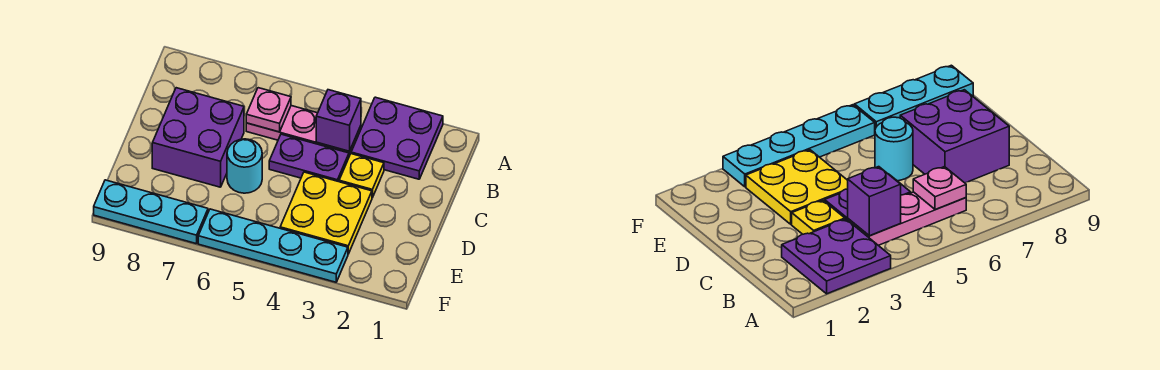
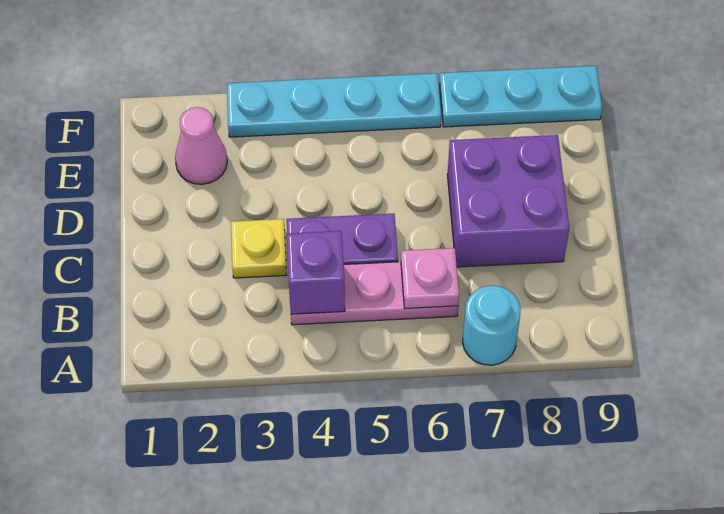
purple 2x2 plate [351,97,443,179] -> none
yellow 2x2 plate [280,172,372,254] -> none
cyan 1x1 round brick [227,139,262,193] -> cyan 1x1 round brick moved to [463,285,521,365]
none -> pink 1x1 cone [175,107,227,184]

